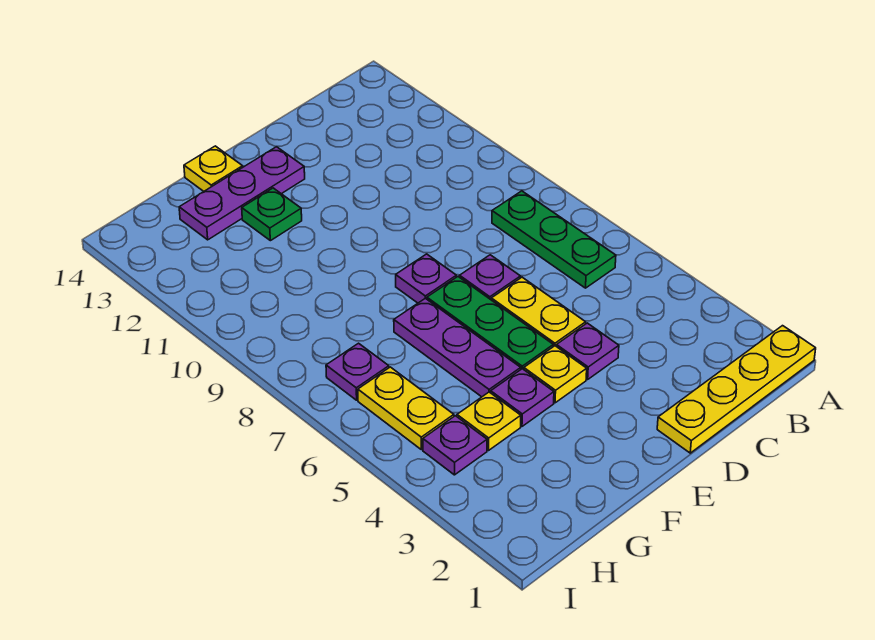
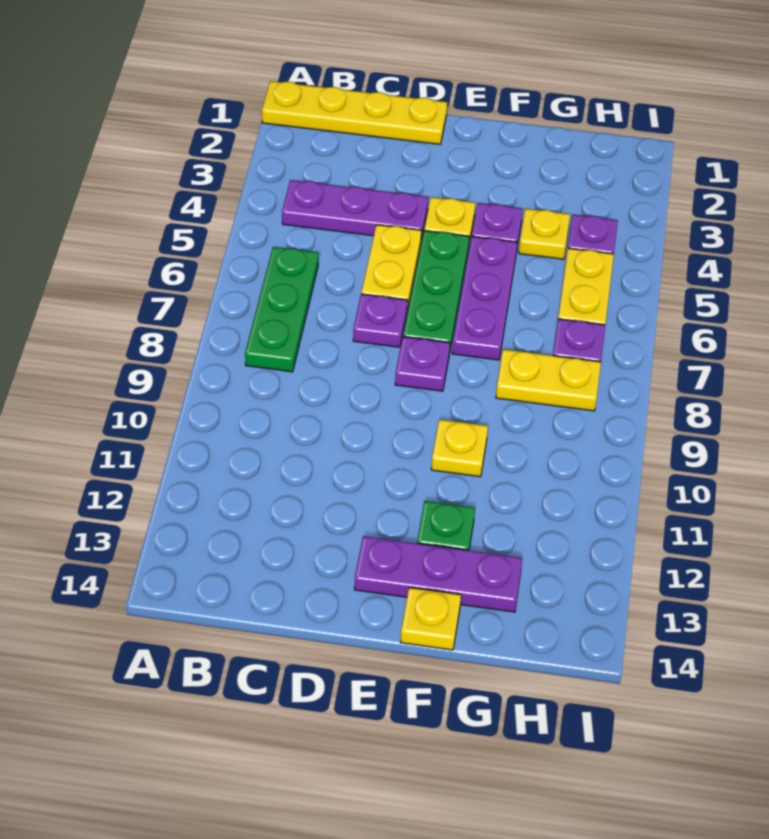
purple 1x1 plate [556,323,619,379] -> purple 1x3 plate [282,180,428,240]
none -> yellow 1x1 plate [431,420,488,477]
none -> yellow 1x2 plate [496,349,601,411]

